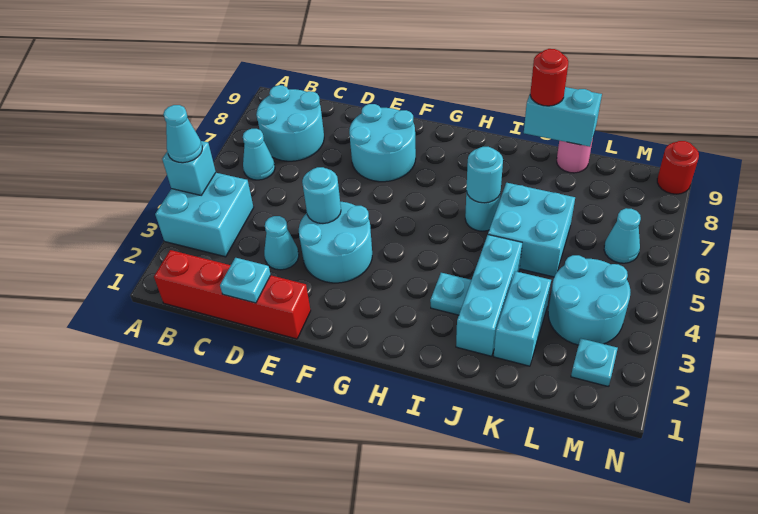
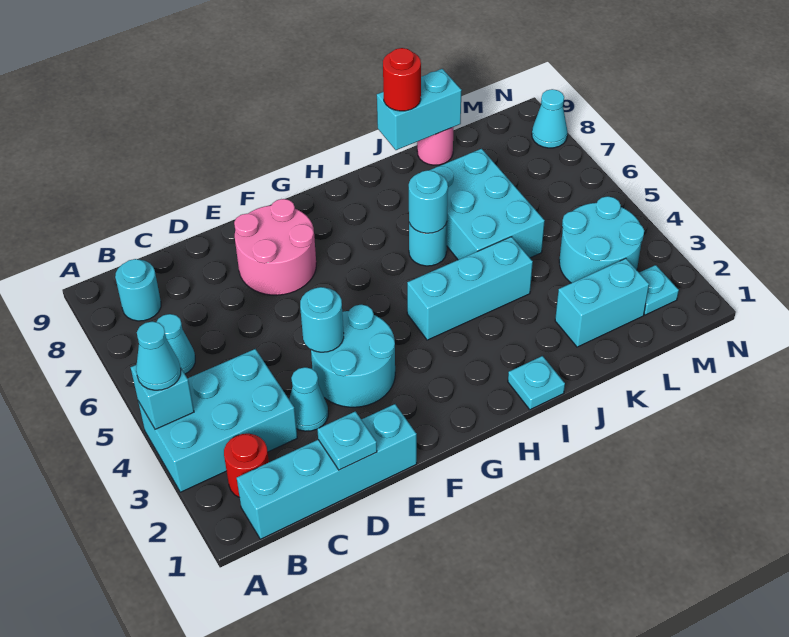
cyan 2x2 brick [155,173,254,257] -> cyan 2x3 brick [138,349,297,492]
red 1x4 brick [154,250,311,339] -> cyan 1x4 brick [237,404,417,539]
cyan 2x2 round brick [256,85,324,161] -> cyan 1x1 round brick [115,259,161,321]
cyan 2x2 round brick [349,104,416,182] -> pink 2x2 round brick [234,199,316,295]
cyan 1x1 plate [430,273,471,315] -> cyan 1x1 plate moved to [508,356,565,410]
cyan 1x3 brick [456,235,522,356] -> cyan 1x3 brick turned to [407,237,533,340]
cyan 2x2 brick [488,183,575,277] -> cyan 2x3 brick [429,149,545,260]
cyan 1x2 brick [494,271,551,366] -> cyan 1x2 brick turned to [555,258,649,347]
cyan 1x1 cone [604,208,641,263] -> cyan 1x1 cone moved to [532,89,568,148]
red 1x1 round brick [657,141,699,194] -> red 1x1 round brick moved to [224,434,269,498]

